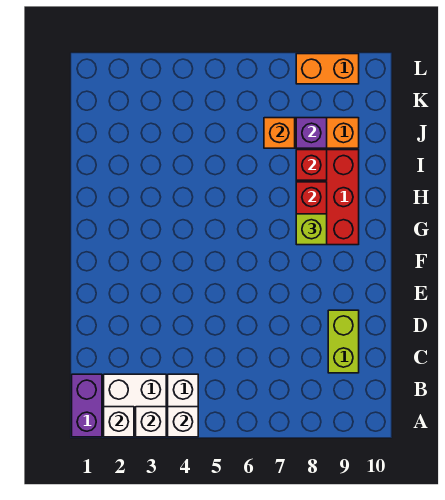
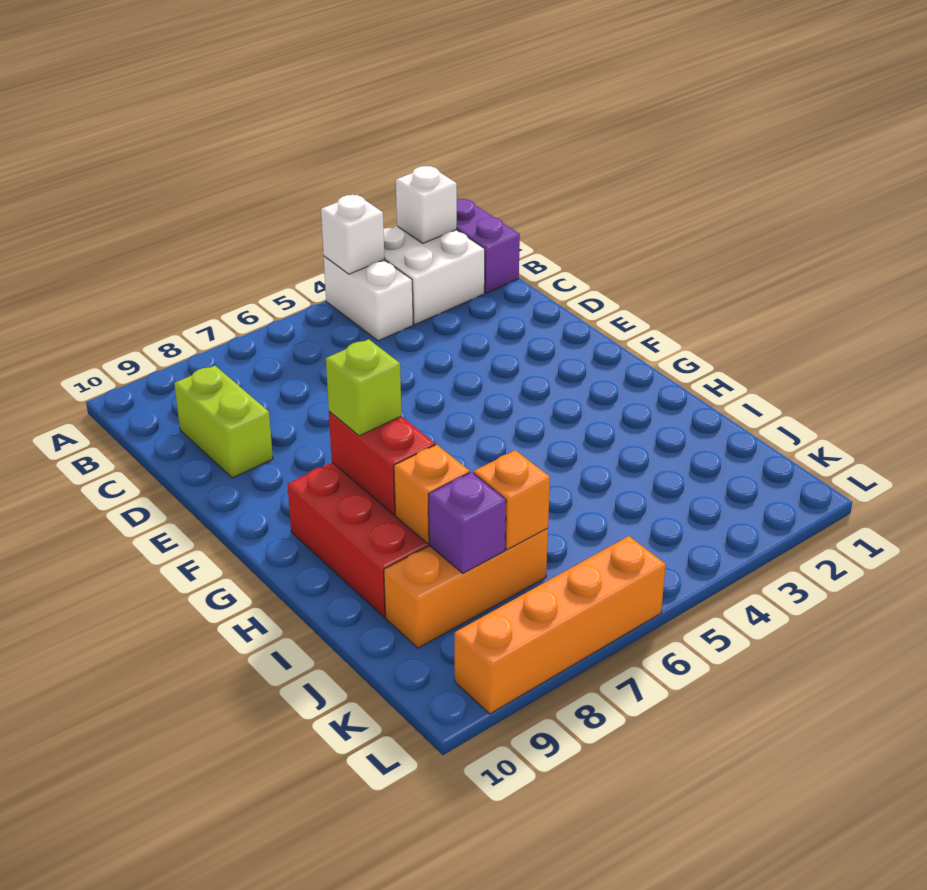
white 1x1 brick [136,407,166,437] -> none
red 1x1 brick [296,150,327,180] -> orange 1x1 brick [394,445,470,543]
orange 1x2 brick [296,54,359,84] -> orange 1x4 brick [455,536,666,714]

